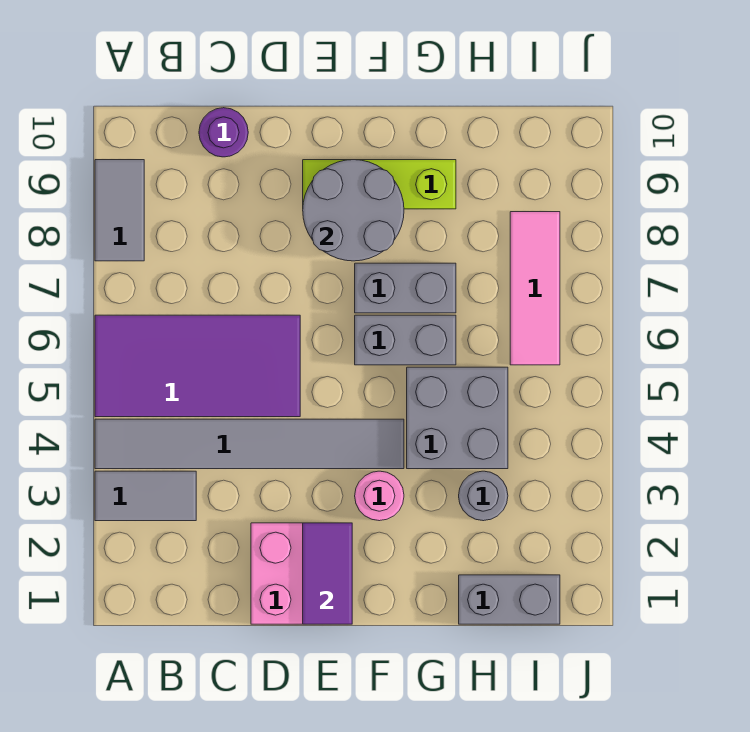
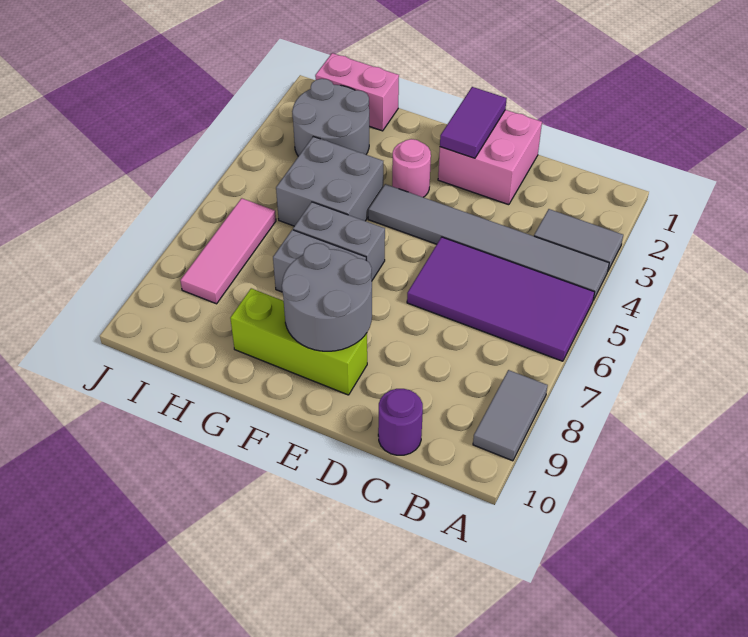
grey 1x2 brick [459,575,560,624] -> pink 1x2 brick [315,53,399,131]
grey 1x1 round brick [459,471,508,521] -> grey 2x2 round brick [292,79,369,156]

